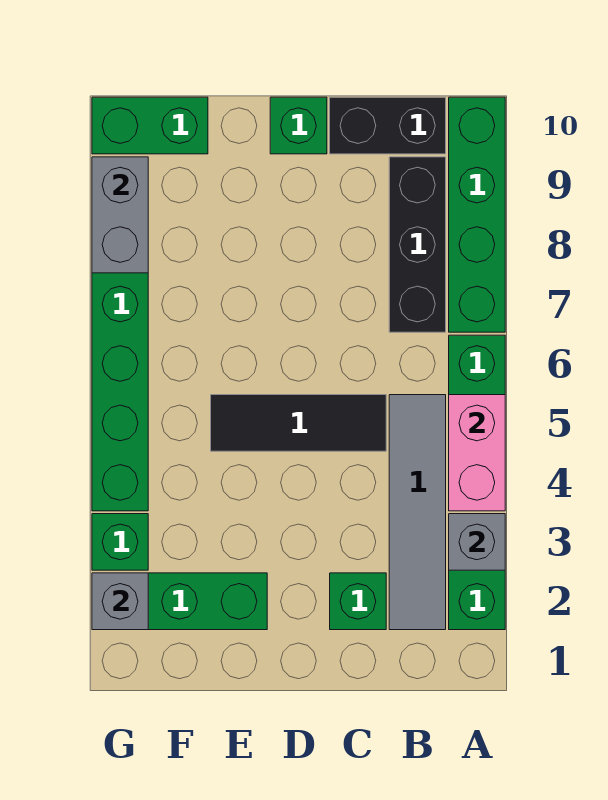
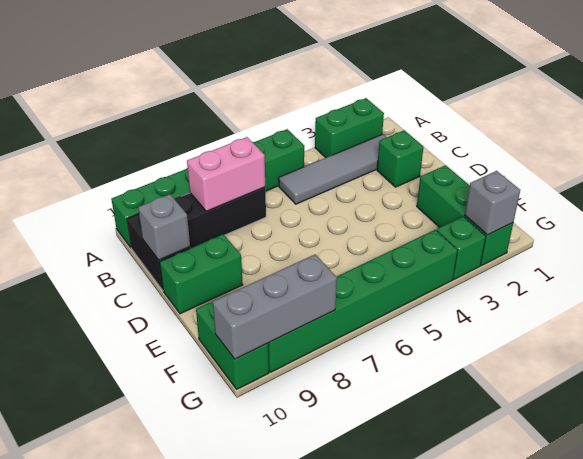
grey 1x1 brick [449,514,505,570] -> grey 1x1 brick moved to [138,194,190,260]
pink 1x2 brick [449,395,505,511] -> pink 1x2 brick moved to [187,137,265,211]
black 1x3 tile [211,395,386,451] -> none
green 1x1 brick [270,97,327,154] -> green 1x2 brick [160,234,243,314]
grey 1x2 brick [92,157,148,273] -> grey 1x3 brick [213,254,337,359]

